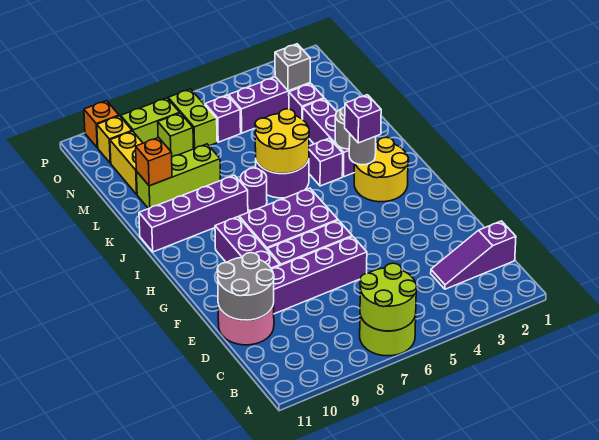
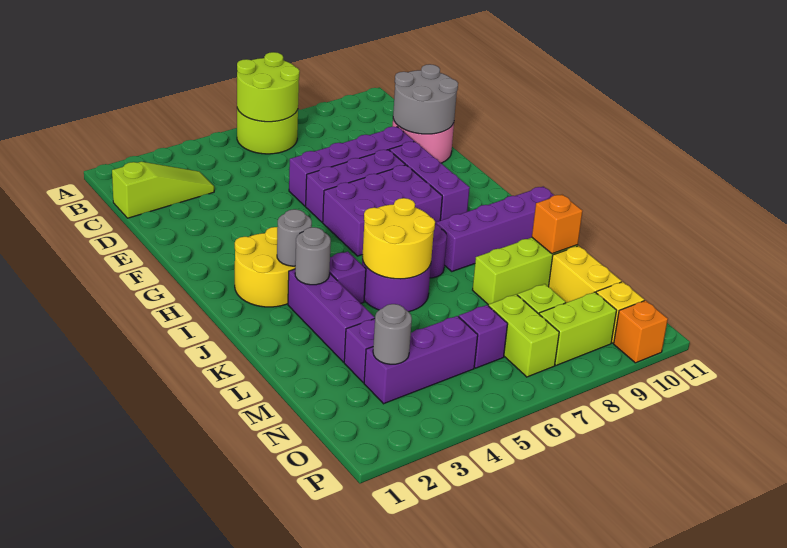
purple 1x3 slope [431,221,516,289] -> lime 1x3 slope [112,162,214,218]
purple 1x1 brick [345,95,381,143] -> none
grey 1x1 brick [275,44,310,91] -> grey 1x1 round brick [373,304,412,364]

